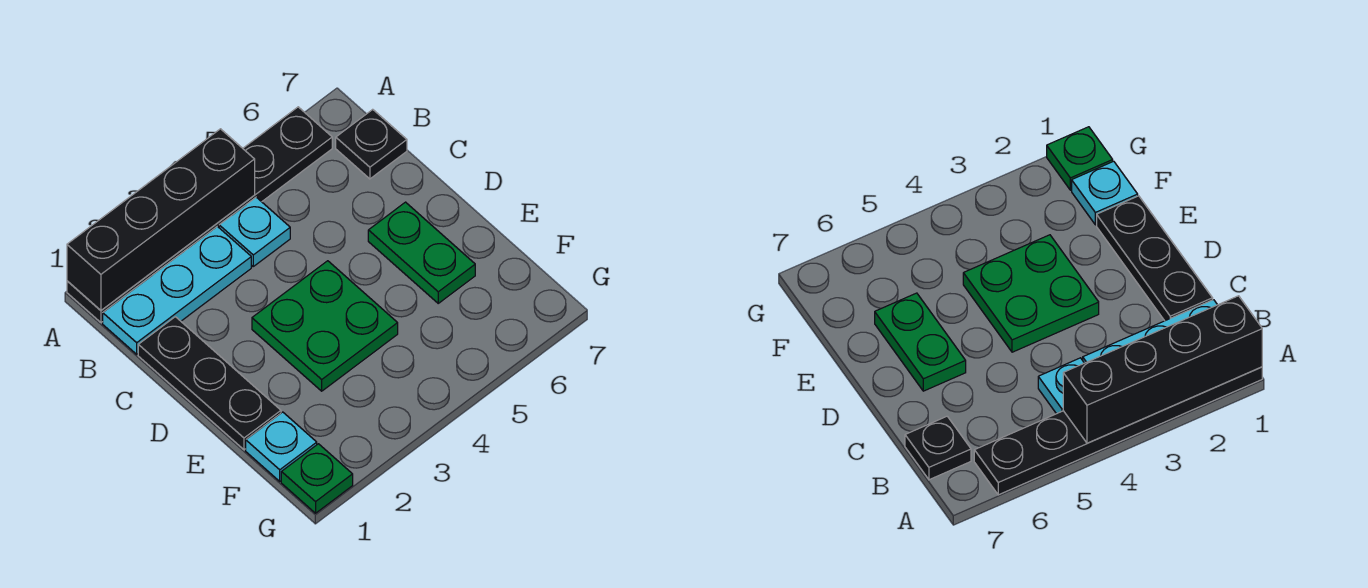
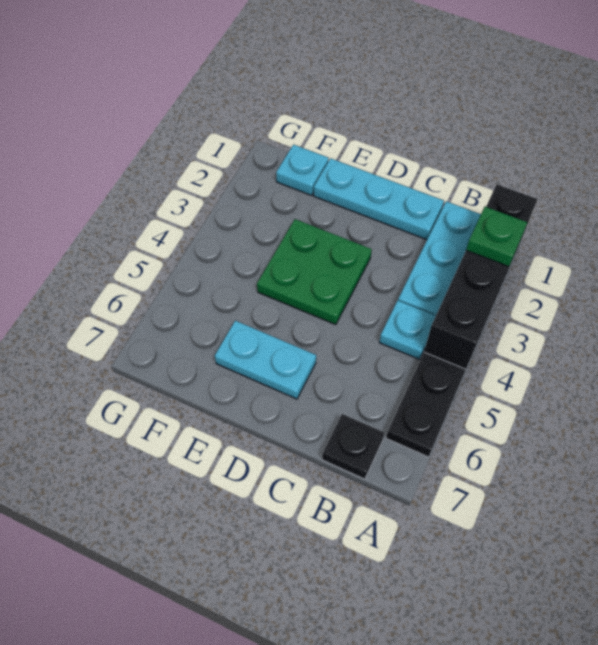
black 1x3 plate [138,317,281,450] -> cyan 1x3 plate [314,158,444,240]
green 1x2 plate [368,202,475,303] -> cyan 1x2 plate [215,321,316,399]
green 1x1 plate [281,444,353,513] -> green 1x1 plate moved to [466,207,527,267]

